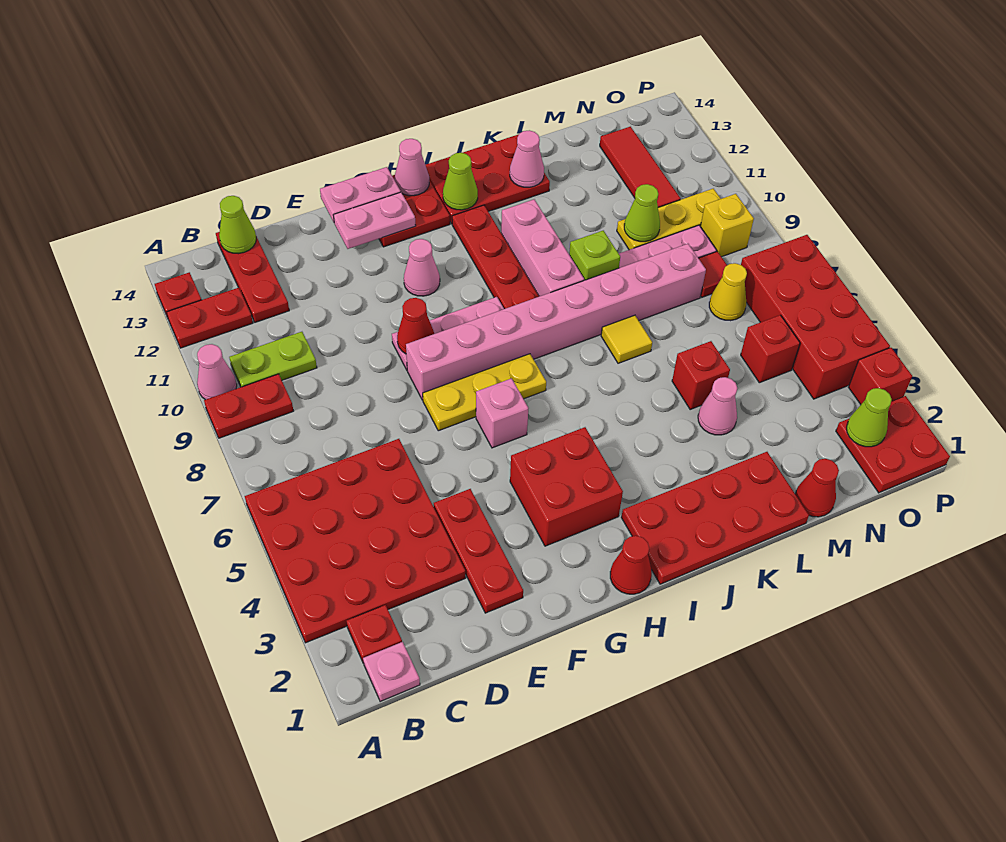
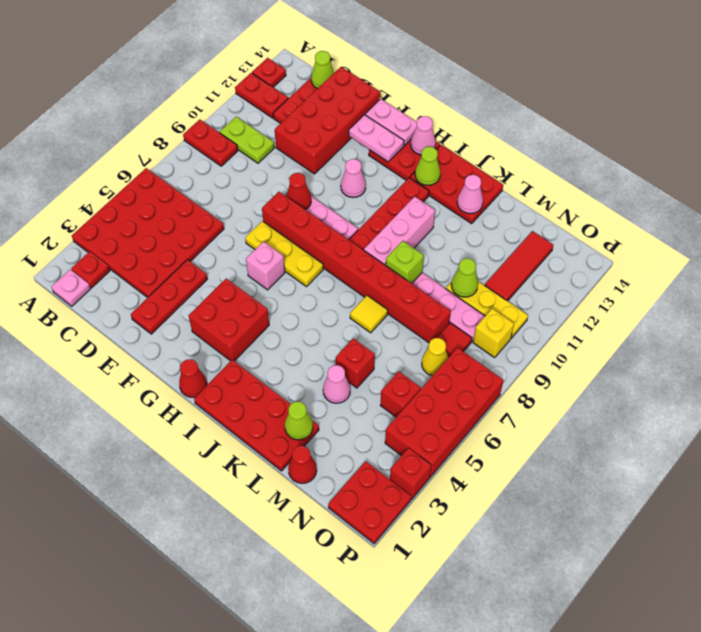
pink 1x1 cone [197,344,237,400] -> none
none -> red 2x4 brick [275,67,380,174]
pink 1x8 brick [406,244,706,400] -> red 1x8 brick [262,192,451,343]
lime 1x1 cone [847,388,892,447] -> lime 1x1 cone moved to [285,402,313,440]

